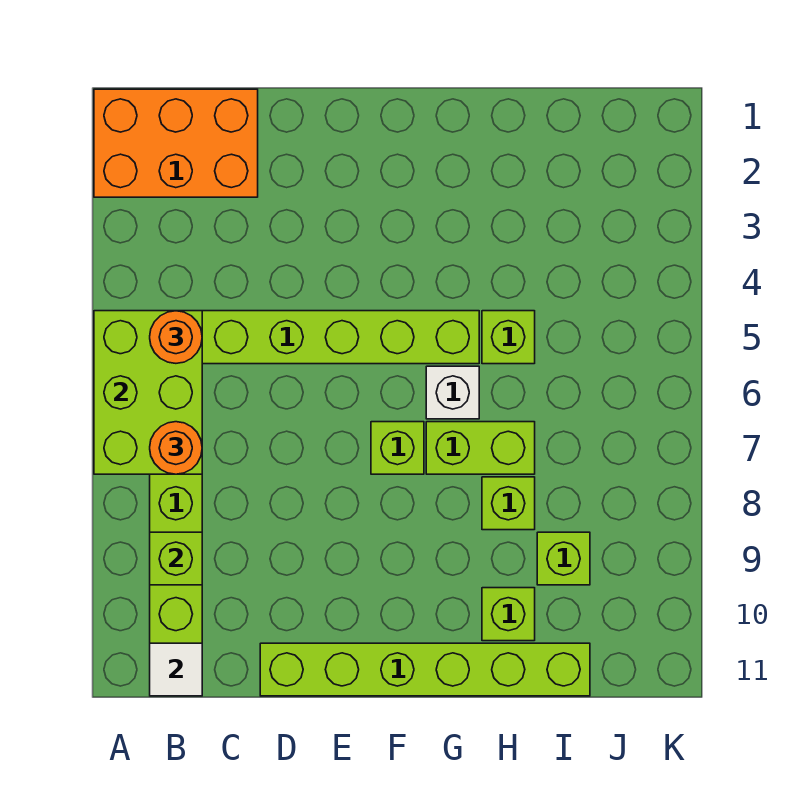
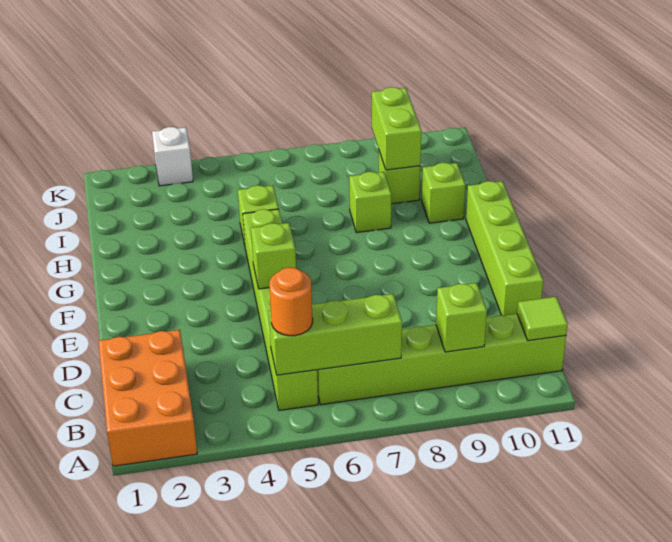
lime 2x3 brick [94,311,202,474] -> lime 1x3 brick [269,294,402,375]
orange 1x1 round brick [150,422,202,474] -> none
white 1x1 tile [150,643,202,696] -> lime 1x1 tile [517,297,568,341]
lime 1x6 brick [260,643,590,696] -> lime 1x4 brick [466,181,543,316]
lime 1x1 brick [371,422,424,474] -> lime 1x1 brick moved to [251,223,296,289]
white 1x1 brick [426,366,479,419] -> white 1x1 brick moved to [152,127,193,186]
lime 1x2 brick [426,422,535,474] -> lime 1x2 brick moved to [372,87,421,170]

